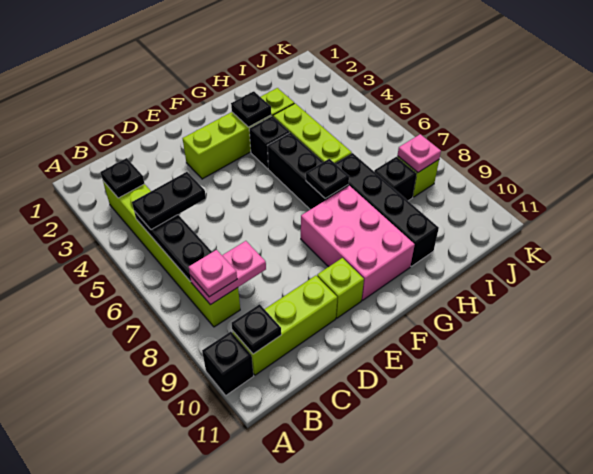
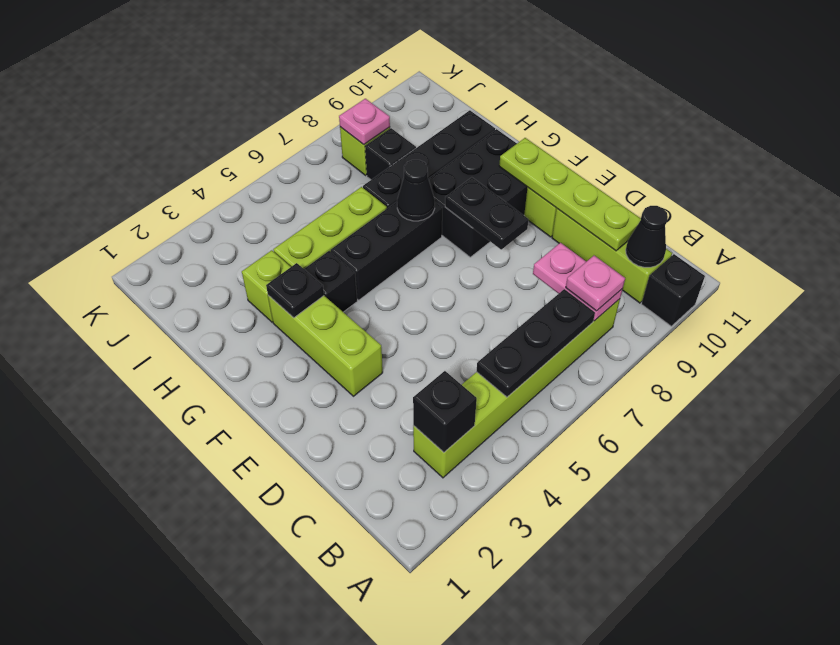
black 1x1 plate [100,158,145,198] -> black 1x1 brick [413,371,477,452]
black 1x2 plate [132,172,206,230] -> black 1x2 plate moved to [445,177,529,249]
black 1x1 plate [232,304,281,354] -> black 1x1 cone [626,206,668,267]
none -> lime 1x4 plate [499,138,641,251]
pink 2x3 brick [301,186,415,300] -> black 2x3 brick [428,129,528,257]
black 1x1 plate [306,159,349,199] -> black 1x1 cone [397,160,435,221]

